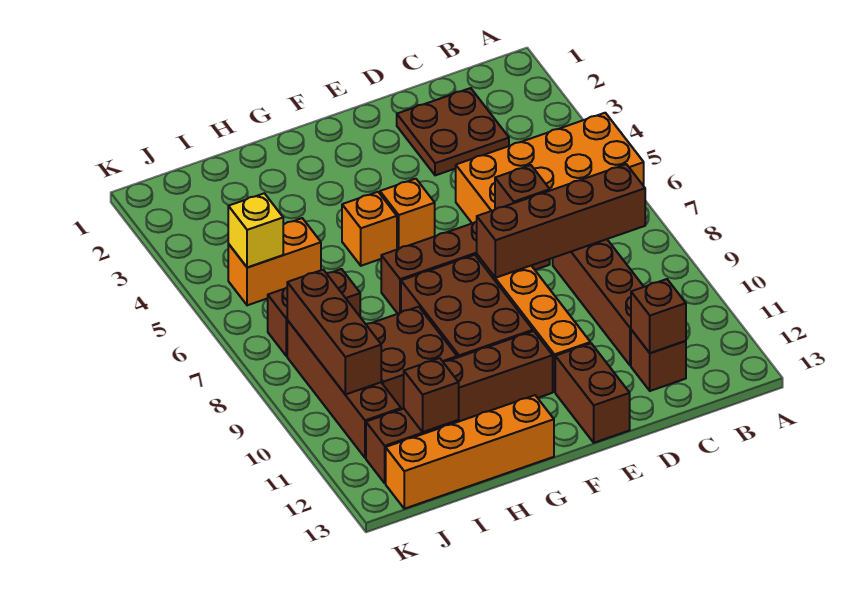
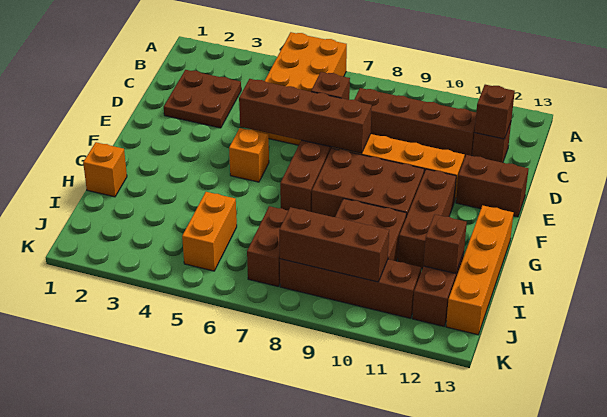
brown 1x4 brick [477,164,645,278] -> brown 1x4 brick turned to [239,79,372,153]
orange 1x1 brick [342,192,397,266] -> orange 1x1 brick moved to [83,142,127,197]
yellow 1x1 brick [228,193,283,268] -> none

